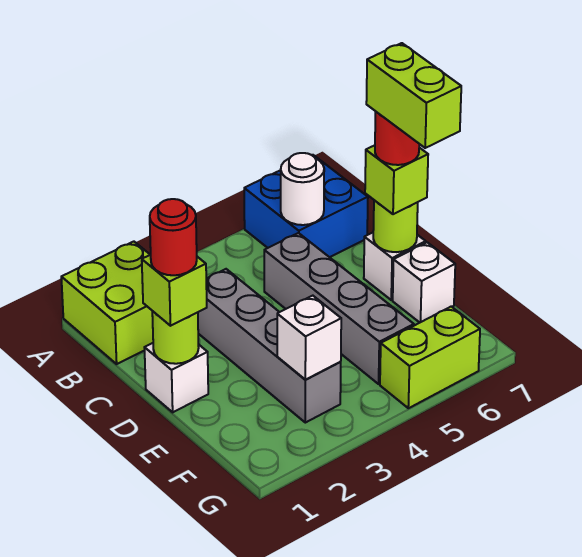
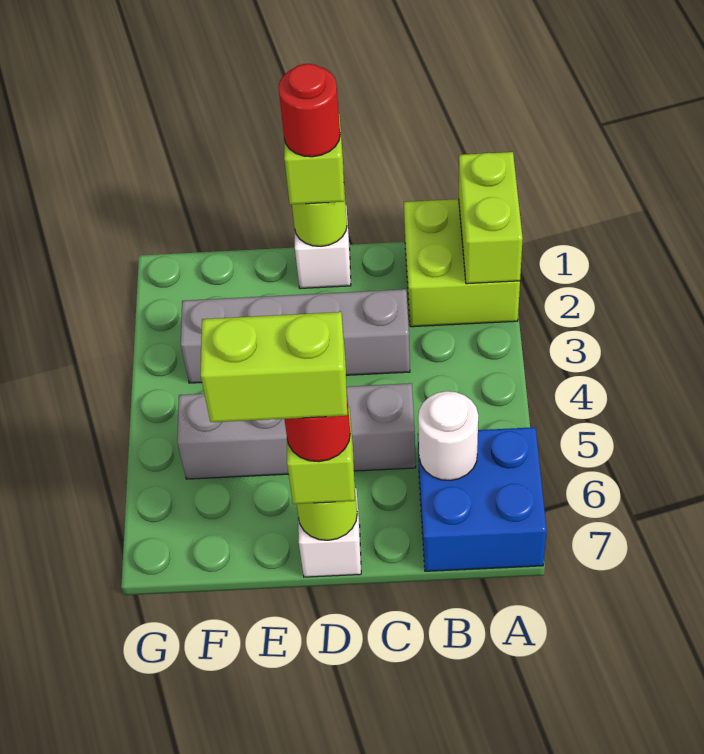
white 1x1 brick [393,242,455,323] -> none
white 1x1 brick [277,296,341,380] -> none
lime 1x2 brick [380,307,480,408] -> lime 1x2 brick moved to [459,152,523,284]

